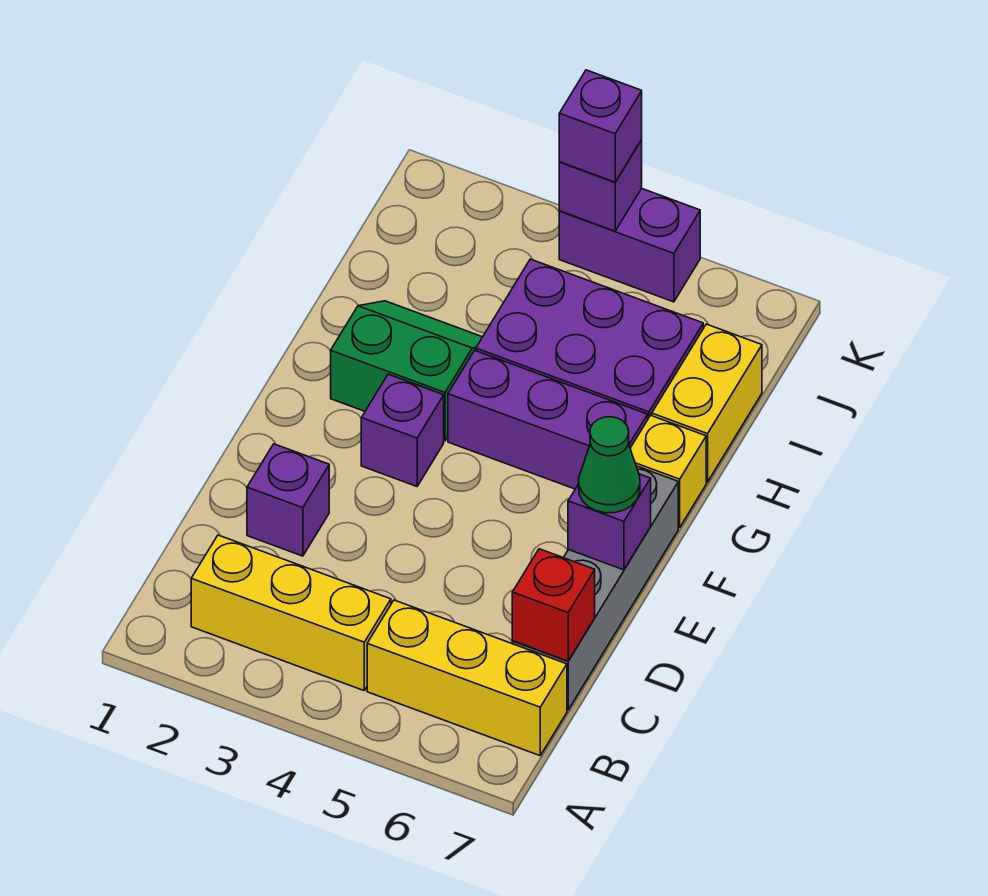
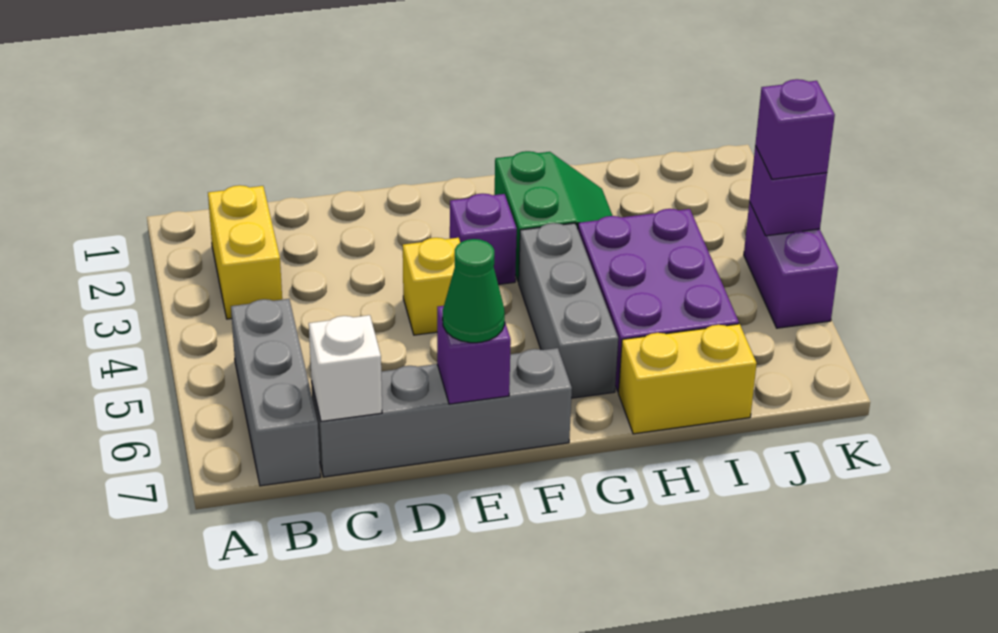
yellow 1x3 brick [191,535,391,691] -> yellow 1x2 brick [208,185,282,319]
yellow 1x3 brick [367,600,567,756] -> grey 1x3 brick [231,299,320,486]
red 1x1 brick [512,549,595,661] -> white 1x1 brick [309,315,382,421]
purple 1x1 brick [247,444,329,556] -> none
purple 1x3 brick [448,350,648,489] -> grey 1x3 brick [519,223,618,398]
yellow 1x1 brick [630,415,706,528] -> yellow 1x1 brick moved to [403,238,460,335]

